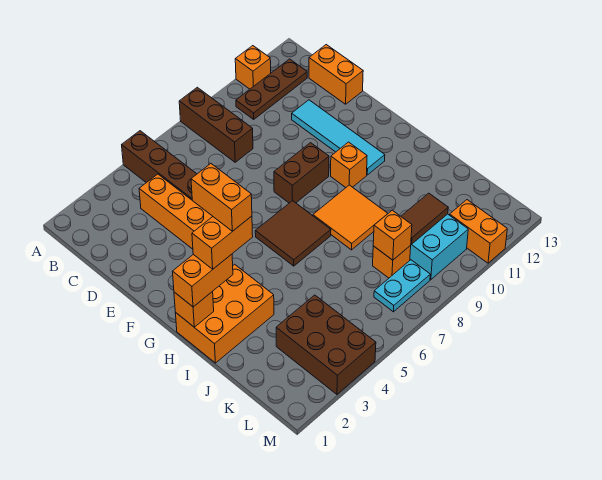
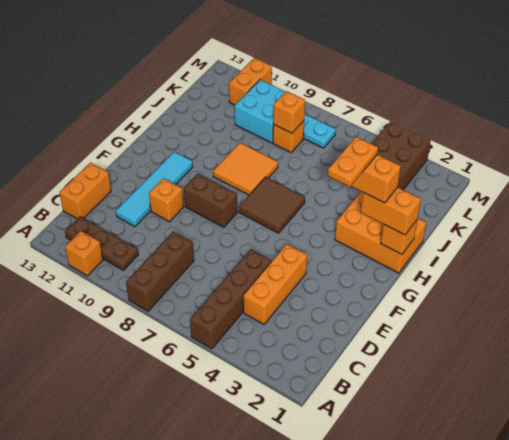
orange 1x2 brick [191,164,252,231] -> orange 1x2 plate [328,137,378,187]
orange 1x1 brick [331,142,367,187] -> orange 1x1 brick moved to [149,178,183,222]
brown 1x2 tile [401,193,448,244] -> none

